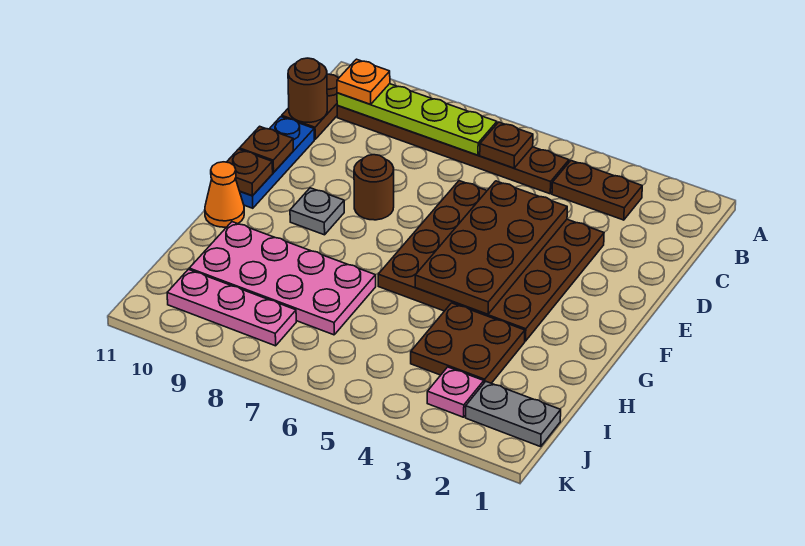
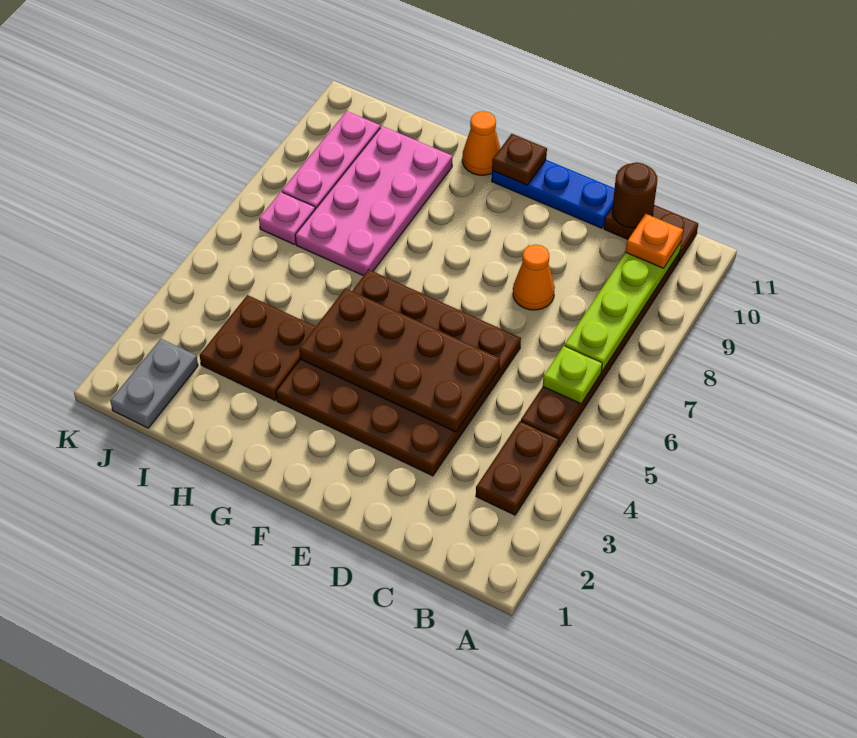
brown 1x1 plate [480,122,533,168] -> lime 1x1 plate [543,346,602,404]
none -> orange 1x1 cone [513,244,555,310]
brown 1x1 round brick [354,155,394,220] -> none
brown 1x1 plate [239,126,293,172] -> none
grey 1x1 plate [290,188,344,235] -> none
pink 1x1 plate [427,367,484,417] -> pink 1x1 plate moved to [259,192,315,244]

